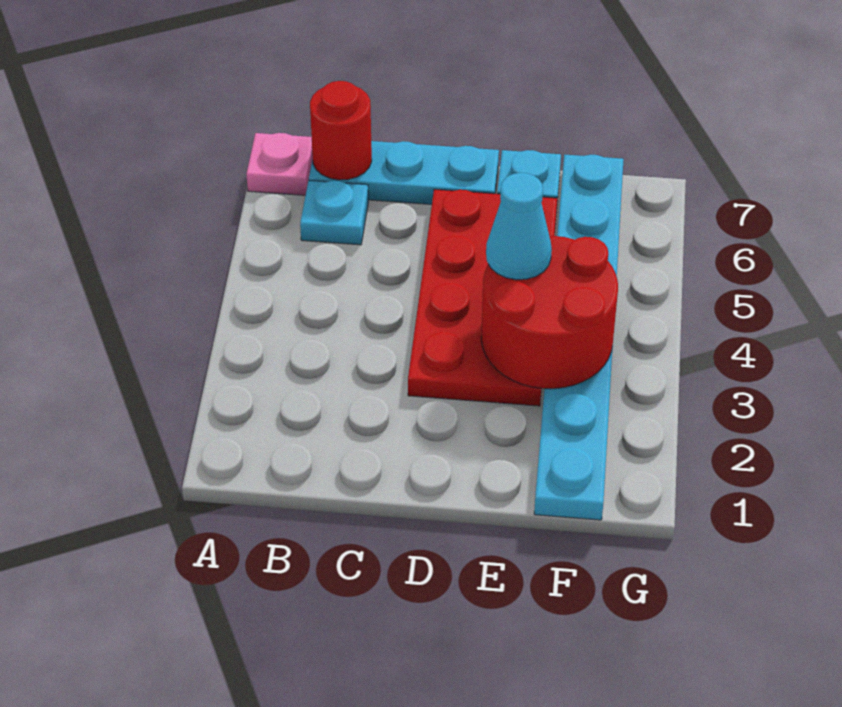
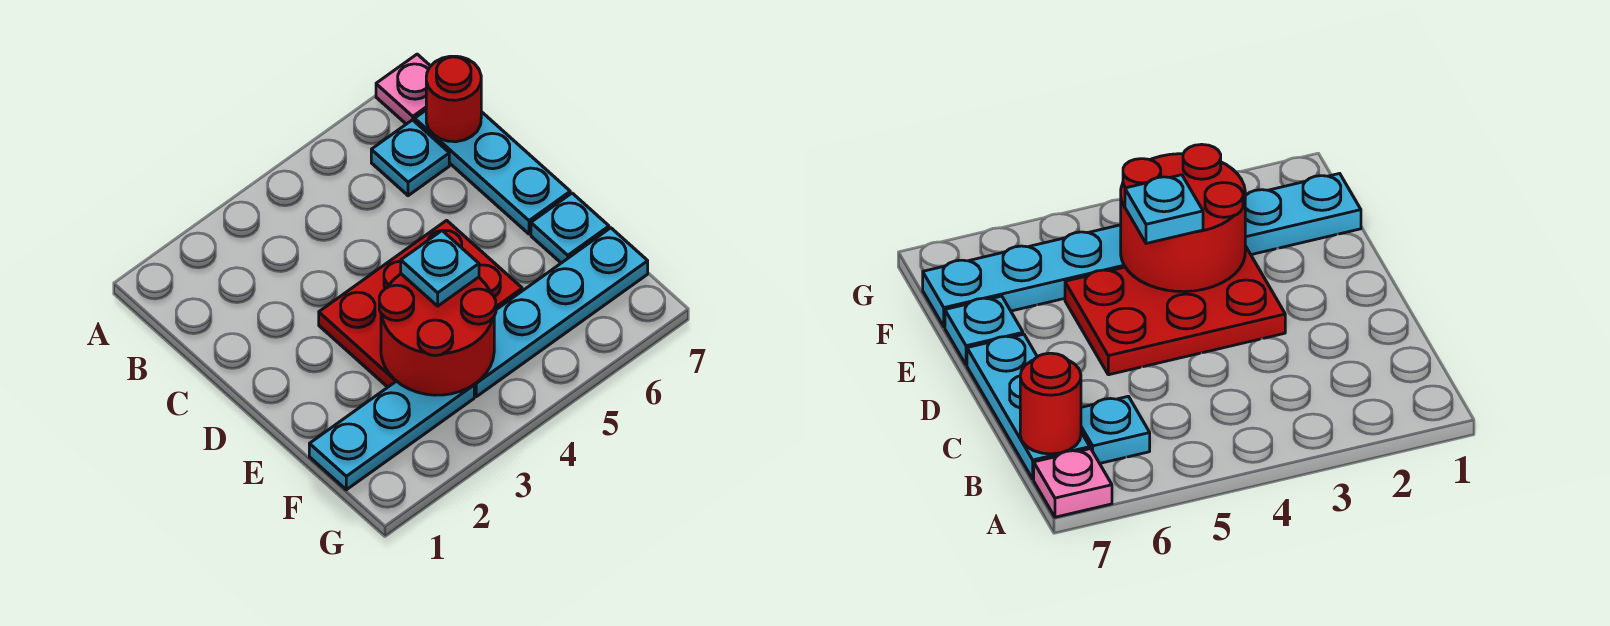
red 2x4 plate [408,189,557,406] -> red 2x3 plate [319,220,522,387]
cyan 1x1 cone [486,173,552,280] -> cyan 1x1 plate [401,231,479,306]

